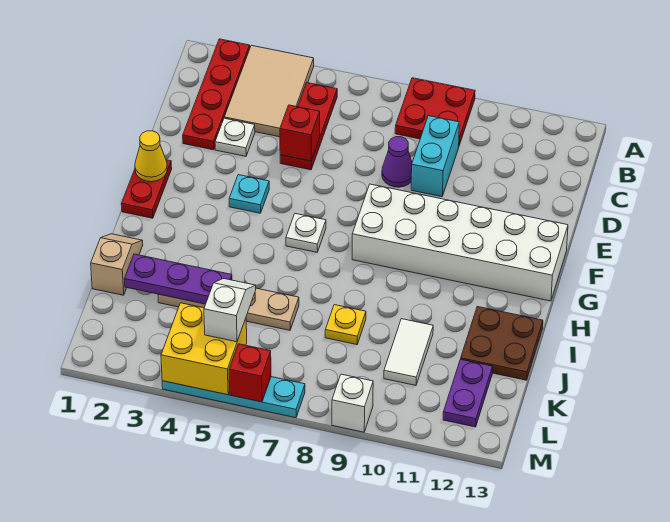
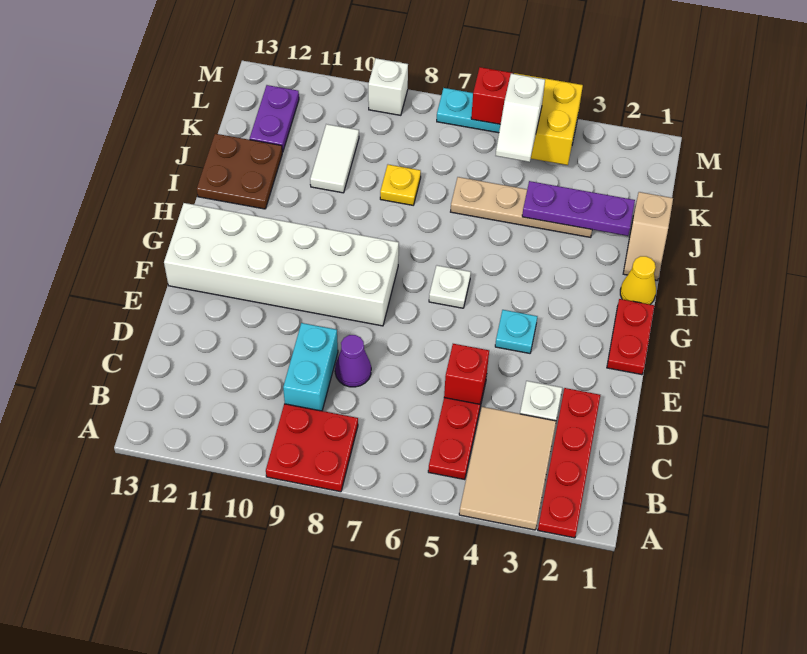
yellow 1x1 cone [135,131,167,182] -> yellow 1x1 cone moved to [620,256,656,304]

